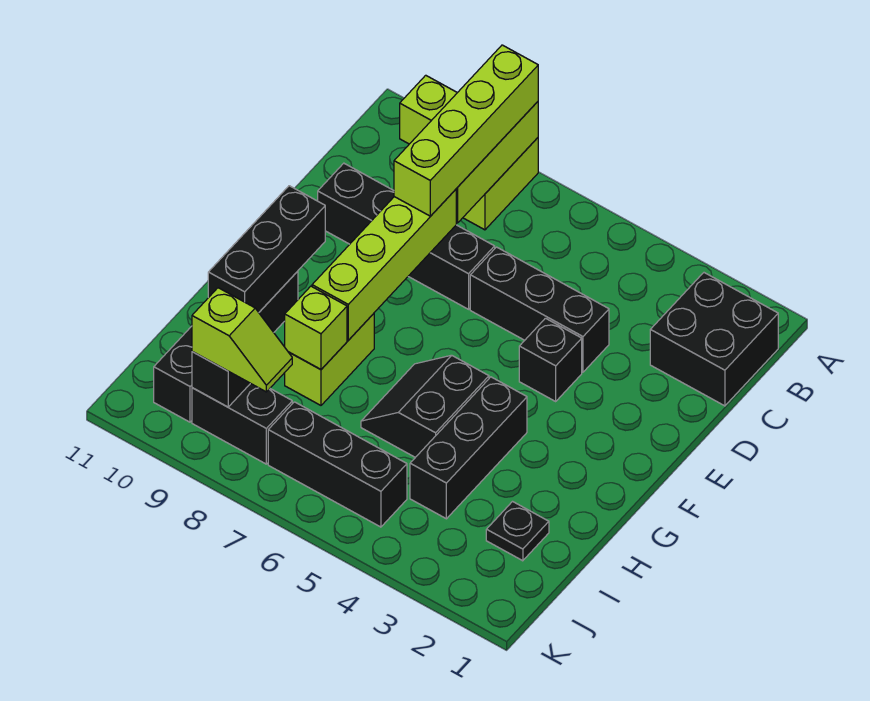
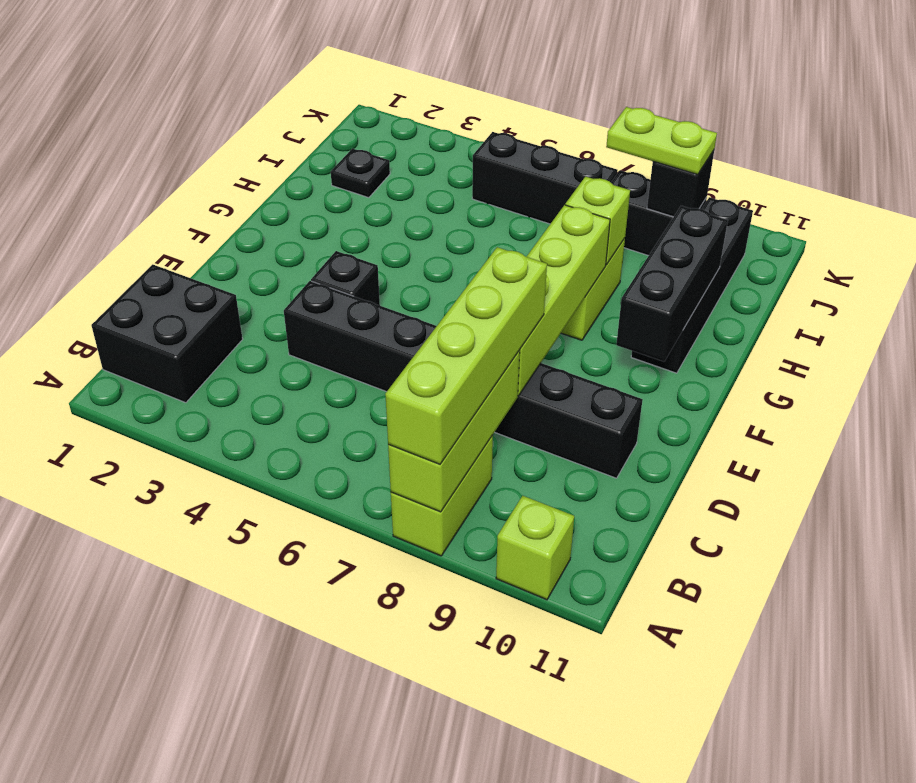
black 1x3 brick [410,377,527,519] -> none
black 2x2 slope [361,355,489,457] -> none
lime 1x2 slope [192,288,292,392] -> lime 1x2 plate [606,107,717,175]

